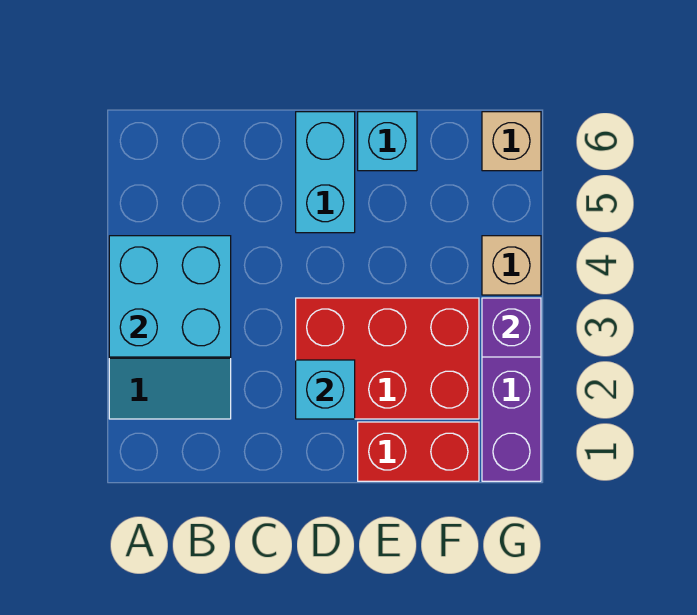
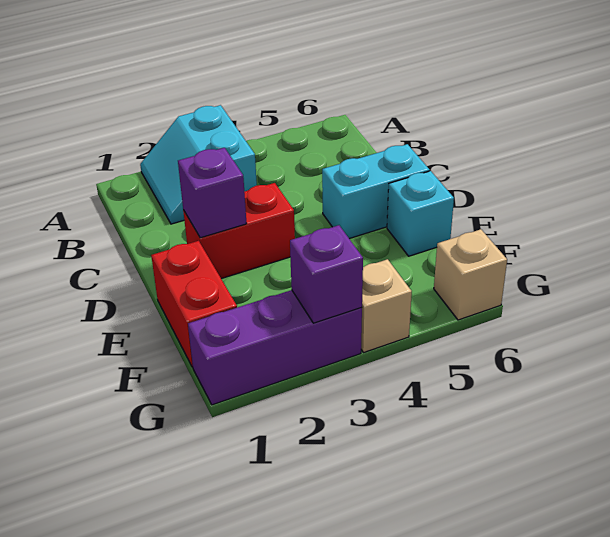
cyan 2x2 brick [109,236,231,357] -> none
red 2x3 brick [296,298,479,419] -> red 1x2 brick [183,183,295,279]
cyan 1x1 brick [296,360,355,419] -> purple 1x1 brick [178,148,247,238]

